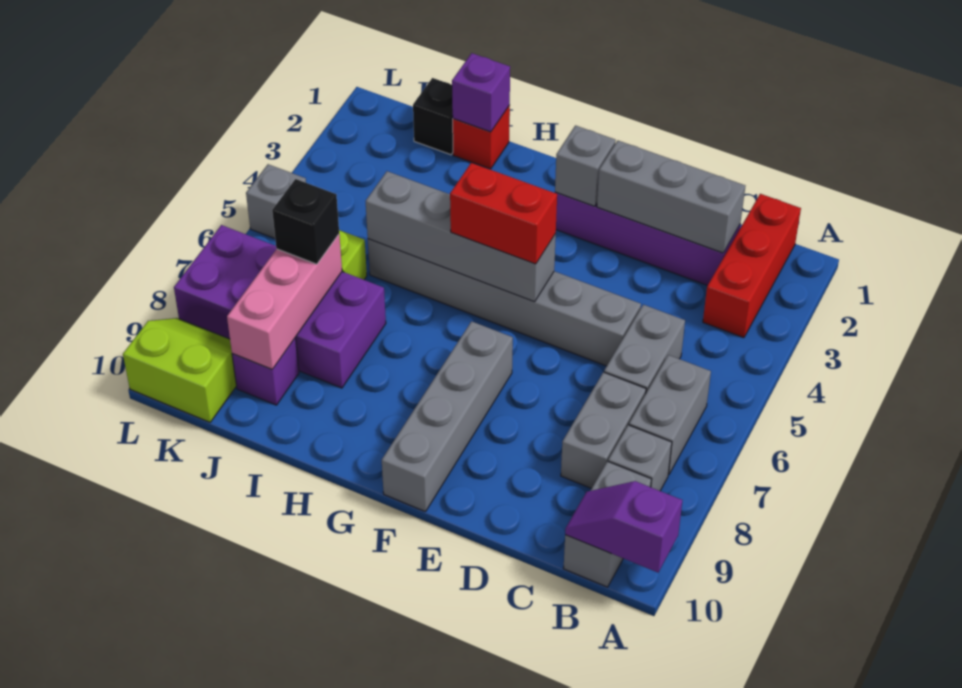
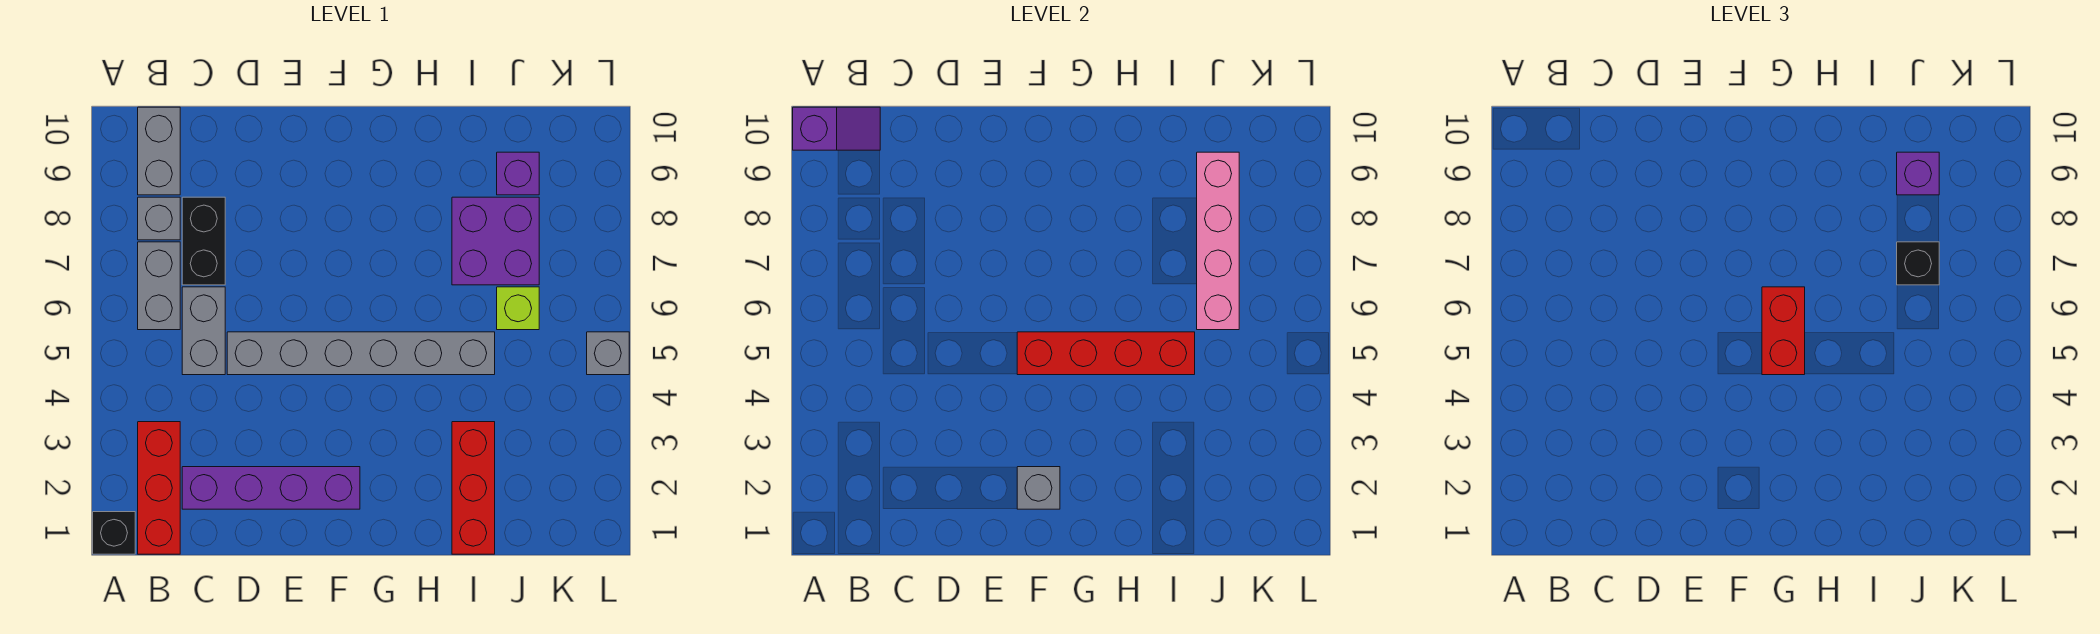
grey 1x3 brick [597,141,745,253] -> none
grey 1x2 brick [561,372,646,488] -> black 1x2 brick [182,197,225,285]
grey 1x4 brick [366,171,556,302] -> red 1x4 brick [1017,332,1195,375]
red 1x2 brick [450,163,557,264] -> red 1x2 brick turned to [1762,287,1805,375]
grey 1x4 brick [382,321,513,512] -> none
red 1x1 brick [453,105,510,169] -> red 1x3 brick [452,422,495,554]
purple 1x1 brick [452,53,510,132] -> purple 1x1 brick moved to [1897,152,1939,195]
purple 2x4 brick [174,225,386,388] -> purple 2x2 brick [452,197,539,285]
black 1x1 brick [413,78,453,155] -> black 1x1 brick moved to [93,512,135,554]
pink 1x3 brick [227,235,342,369] -> pink 1x4 brick [1197,152,1239,330]
lime 2x2 slope [123,318,236,422] -> none

